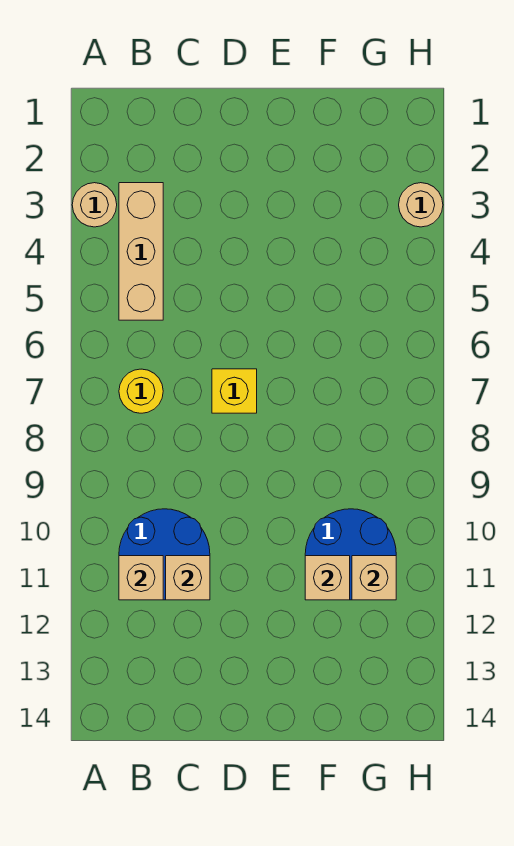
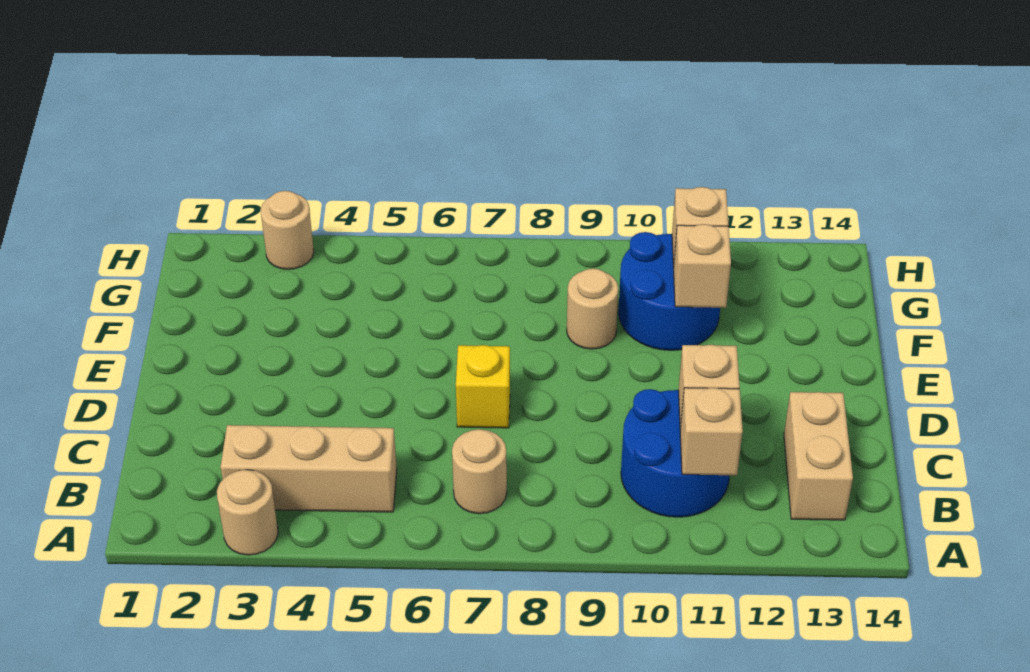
yellow 1x1 round brick [119,369,163,413] -> tan 1x1 round brick [452,429,507,514]
none -> tan 1x2 brick [784,392,853,520]
none -> tan 1x1 round brick [567,268,618,349]

